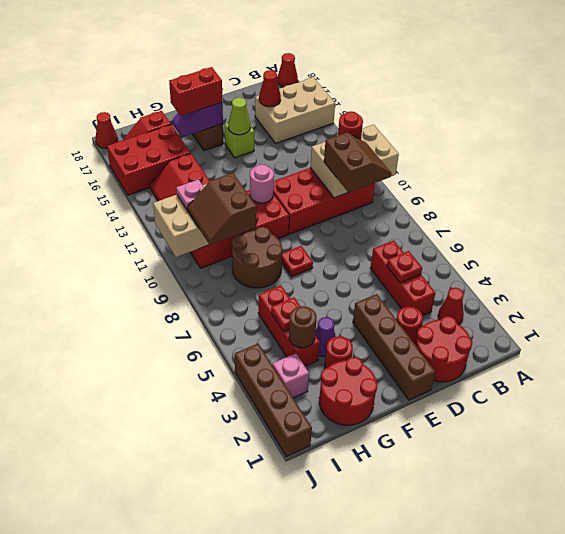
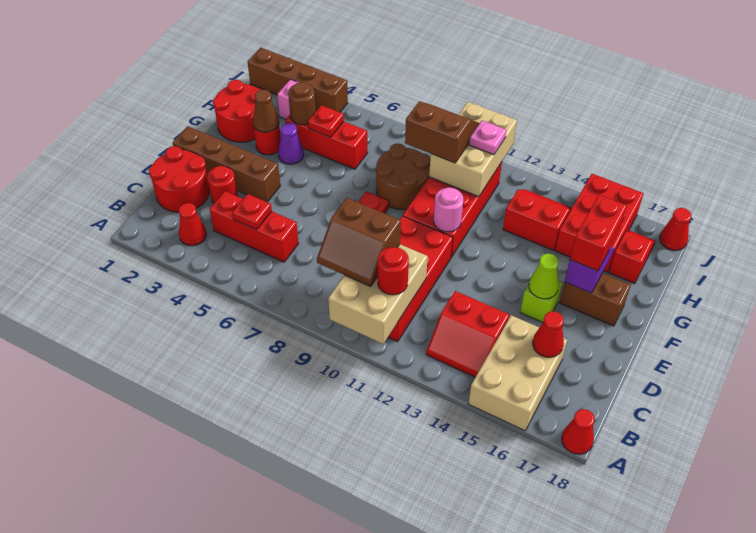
none -> red 2x2 slope [426,291,509,377]
none -> brown 1x1 cone [253,90,279,132]

